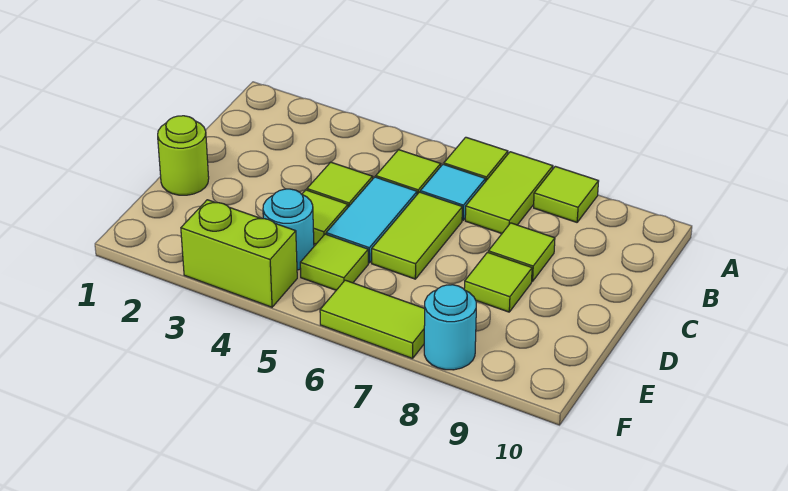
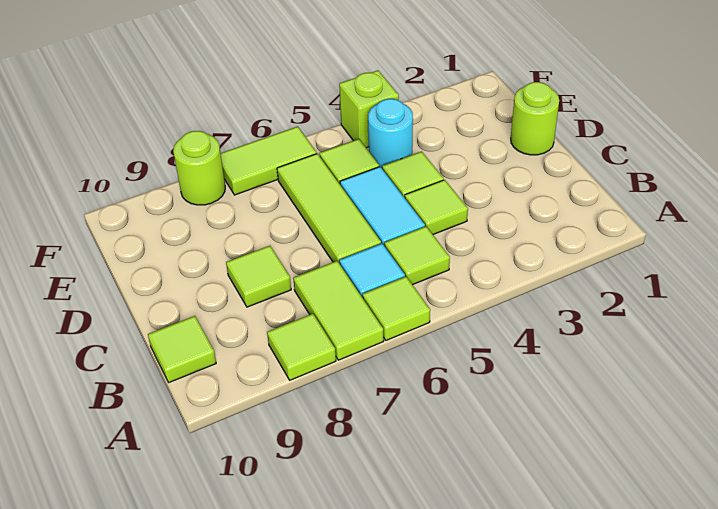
lime 1x2 tile [372,192,462,279] -> lime 1x3 tile [277,154,381,264]
lime 1x1 tile [464,252,532,312] -> lime 1x1 tile moved to [148,316,216,382]
lime 1x2 brick [181,200,297,307] -> lime 1x1 brick [339,70,399,148]
cyan 1x1 round brick [424,285,476,370] -> lime 1x1 round brick [173,131,225,205]

